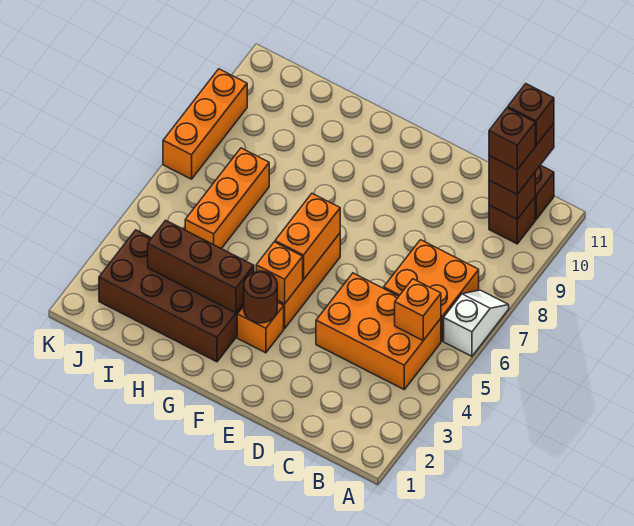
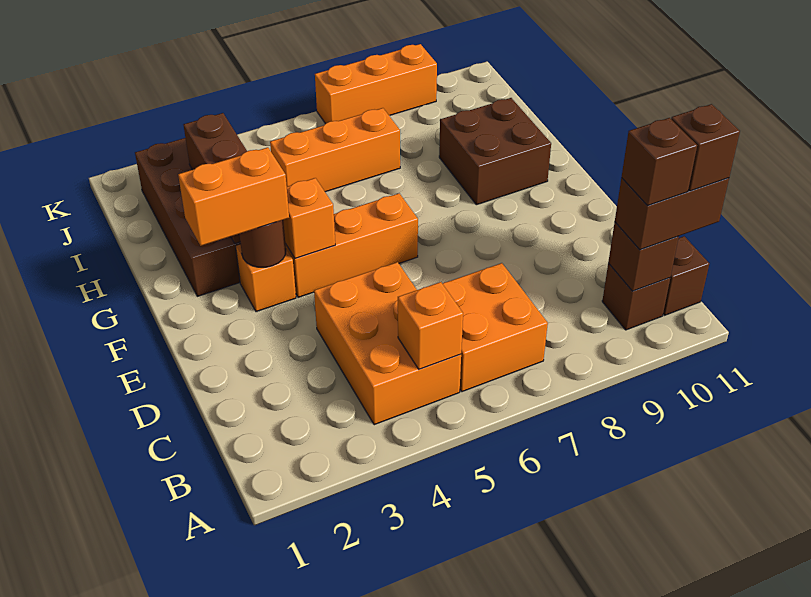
white 1x2 slope [444,290,509,356] -> none
orange 1x2 brick [275,194,340,279] -> orange 1x2 brick moved to [178,147,289,246]
none -> brown 2x2 brick [439,98,551,205]

